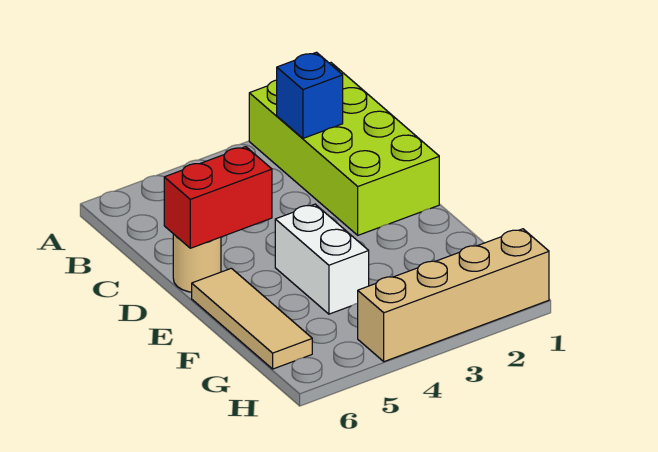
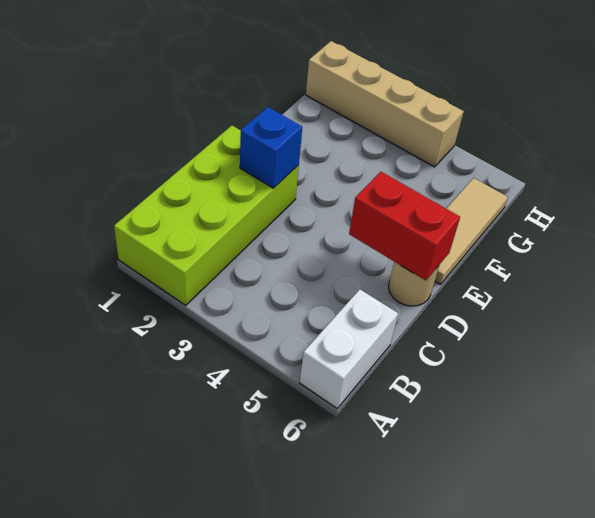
blue 1x1 brick [277,52,343,138] -> blue 1x1 brick moved to [240,107,302,188]
white 1x2 brick [275,204,369,314] -> white 1x2 brick moved to [300,289,398,408]

